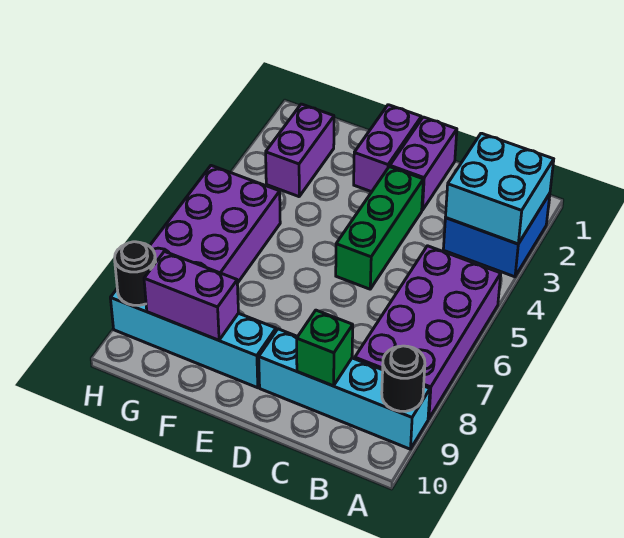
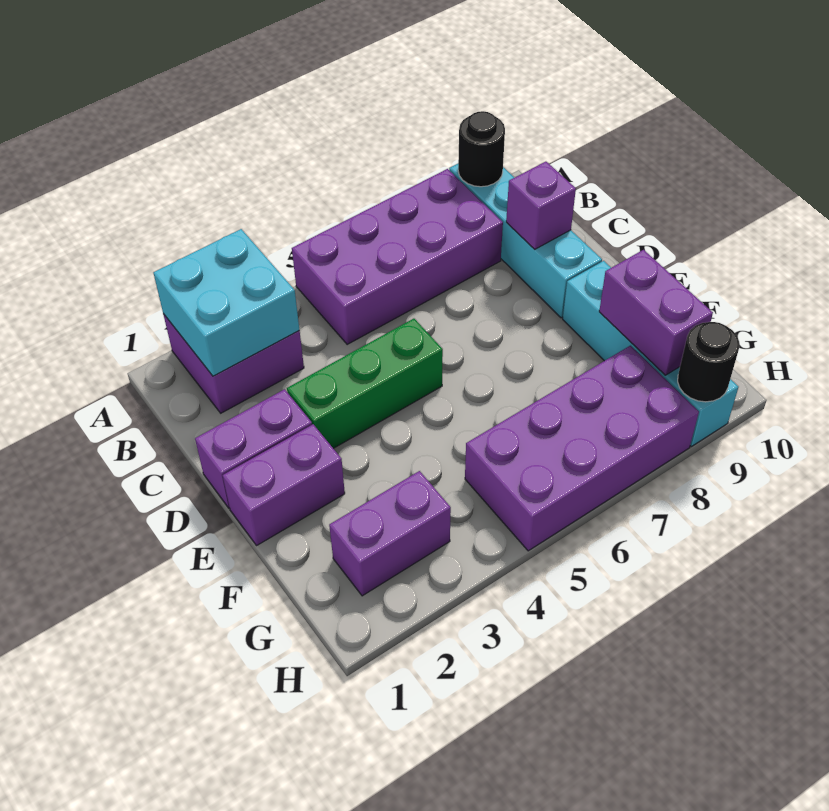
blue 2x2 brick [443,194,550,277] -> purple 2x2 brick [163,314,304,413]
green 1x1 brick [297,310,353,386] -> purple 1x1 brick [506,162,576,249]

